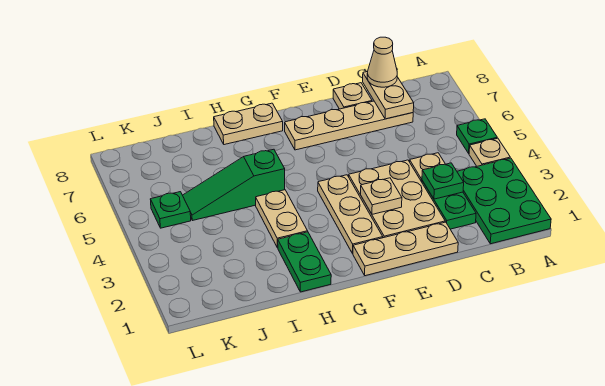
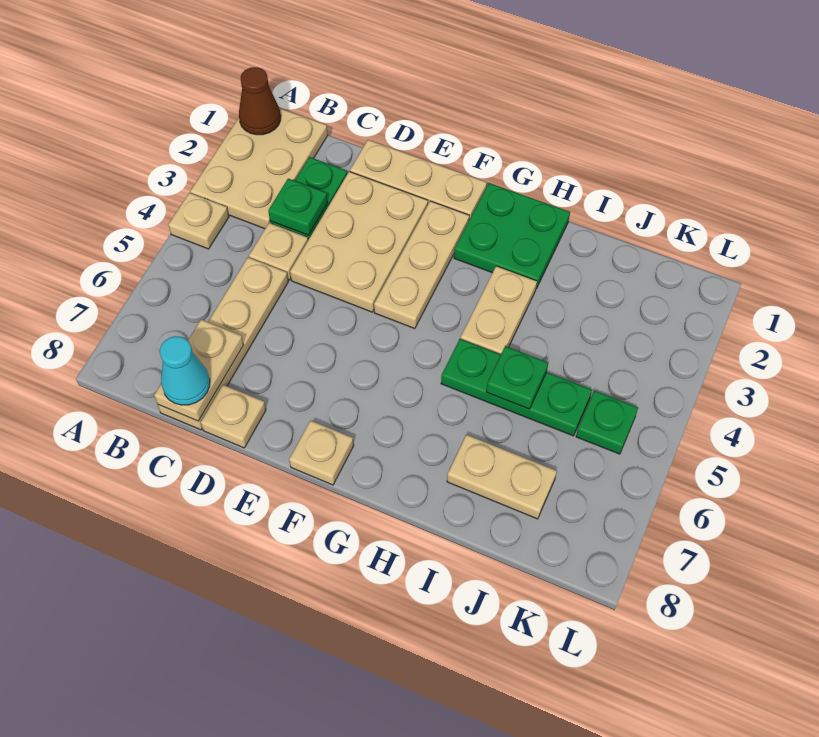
green 2x3 plate [457,158,551,244] -> tan 2x3 plate [190,108,328,229]
none -> brown 1x1 cone [239,67,281,135]
green 1x1 plate [457,119,497,153] -> green 1x1 plate moved to [486,346,548,409]
tan 1x4 plate [285,101,413,150] -> tan 1x4 plate turned to [158,257,288,430]
tan 1x1 cone [367,37,397,87] -> cyan 1x1 cone [160,336,210,405]
tan 1x1 plate [360,178,402,214] -> tan 1x1 plate moved to [289,420,354,485]
tan 1x2 plate [214,103,283,145] -> tan 1x2 plate moved to [447,435,557,519]
green 1x2 plate [278,232,331,292] -> green 2x2 plate [454,183,570,289]
green 1x3 slope [183,149,285,221] -> green 1x3 plate [441,339,592,436]

